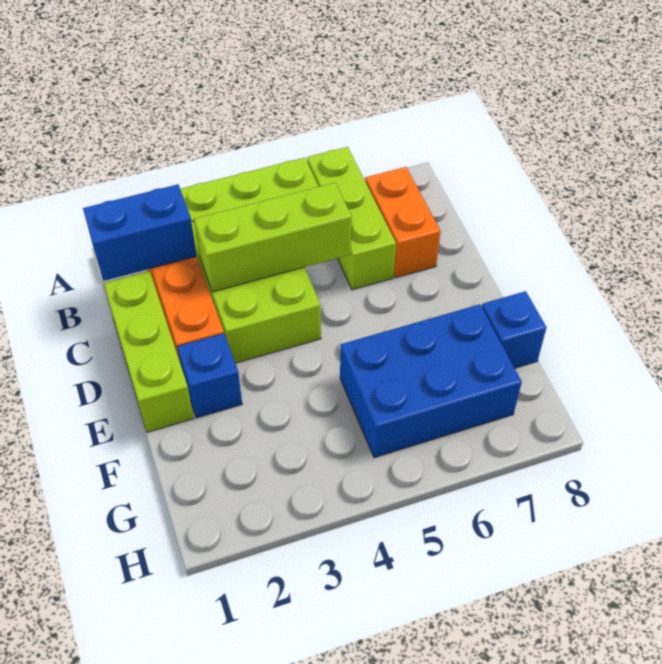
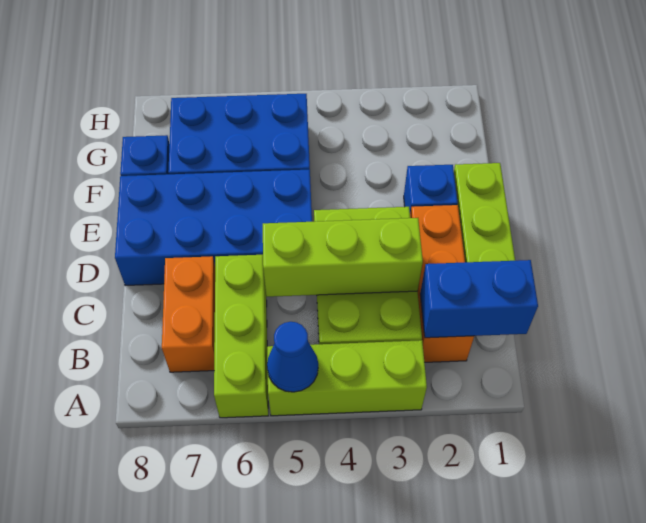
none -> blue 1x1 cone [267,322,318,392]
none -> blue 2x4 brick [115,170,312,286]

